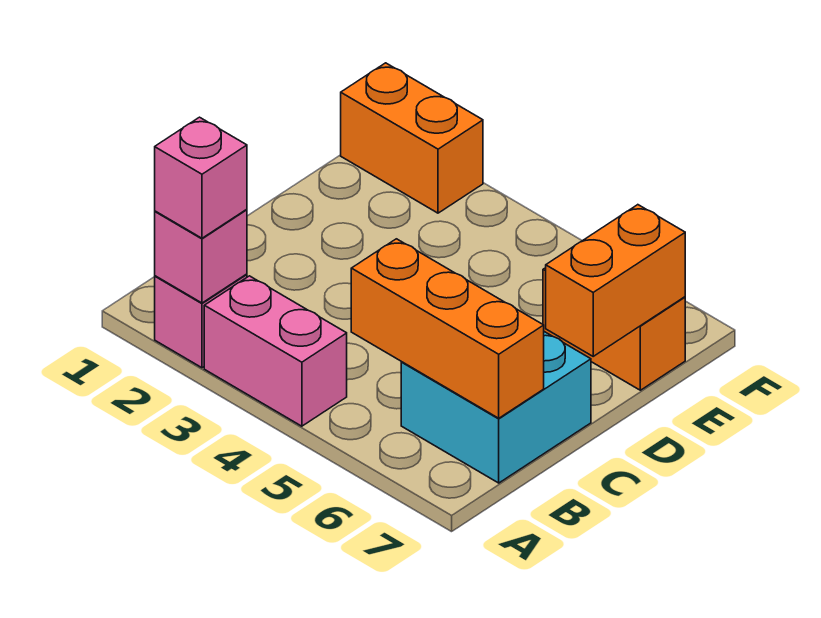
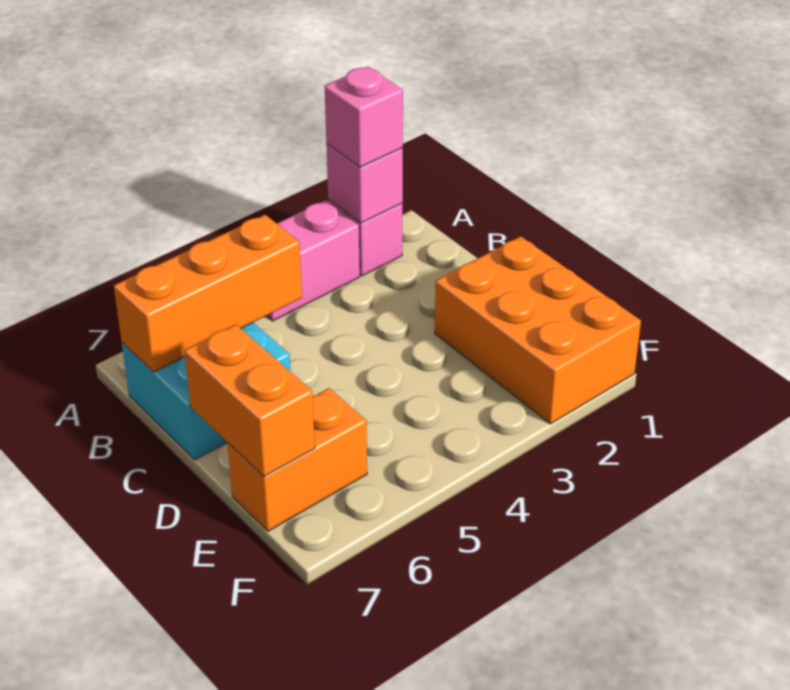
orange 1x2 brick [341,63,483,213] -> orange 2x3 brick [435,236,641,424]

